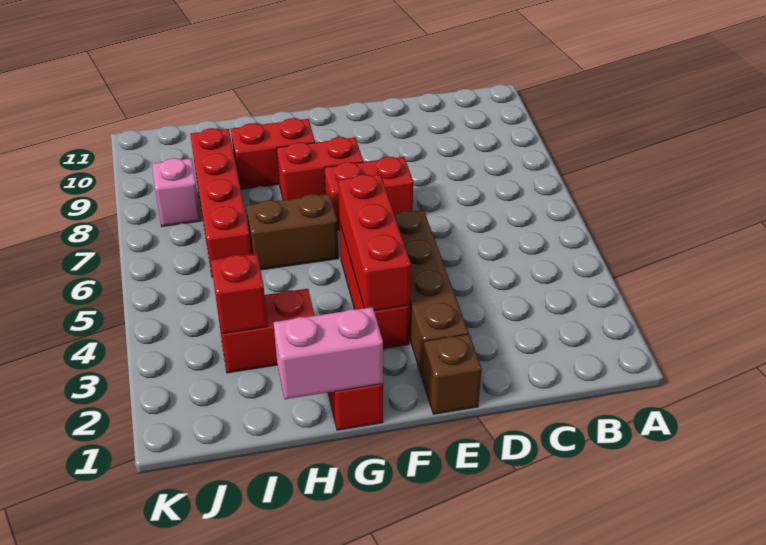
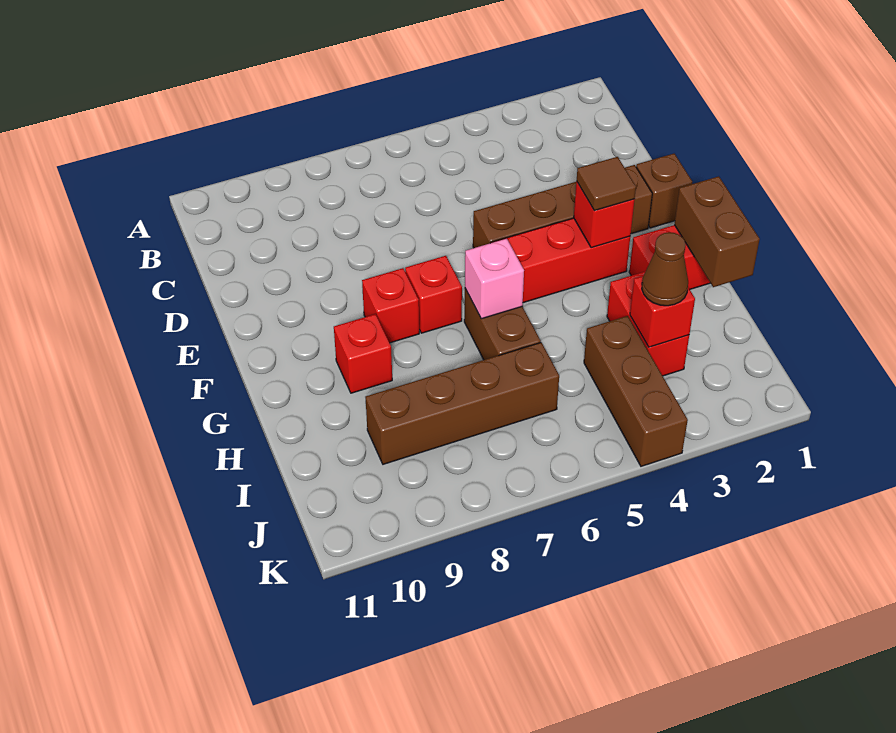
red 1x2 brick [324,157,413,230] -> red 1x1 brick [405,256,462,333]
red 1x3 brick [338,174,411,311] -> red 1x1 brick [574,181,635,248]
none -> brown 1x1 tile [577,157,636,211]
red 1x2 brick [277,137,363,200] -> red 1x1 brick [362,268,419,343]
pink 1x2 brick [274,307,383,399] -> brown 1x2 brick [674,176,760,287]
red 1x2 brick [231,118,315,189] -> red 1x1 brick [334,314,392,393]
none -> brown 1x1 cone [642,232,688,306]
none -> brown 1x3 brick [584,316,688,466]
red 1x4 brick [190,128,251,277] -> brown 1x4 brick [365,343,559,464]
pink 1x1 brick [152,158,201,226] -> pink 1x1 brick moved to [465,239,524,319]

